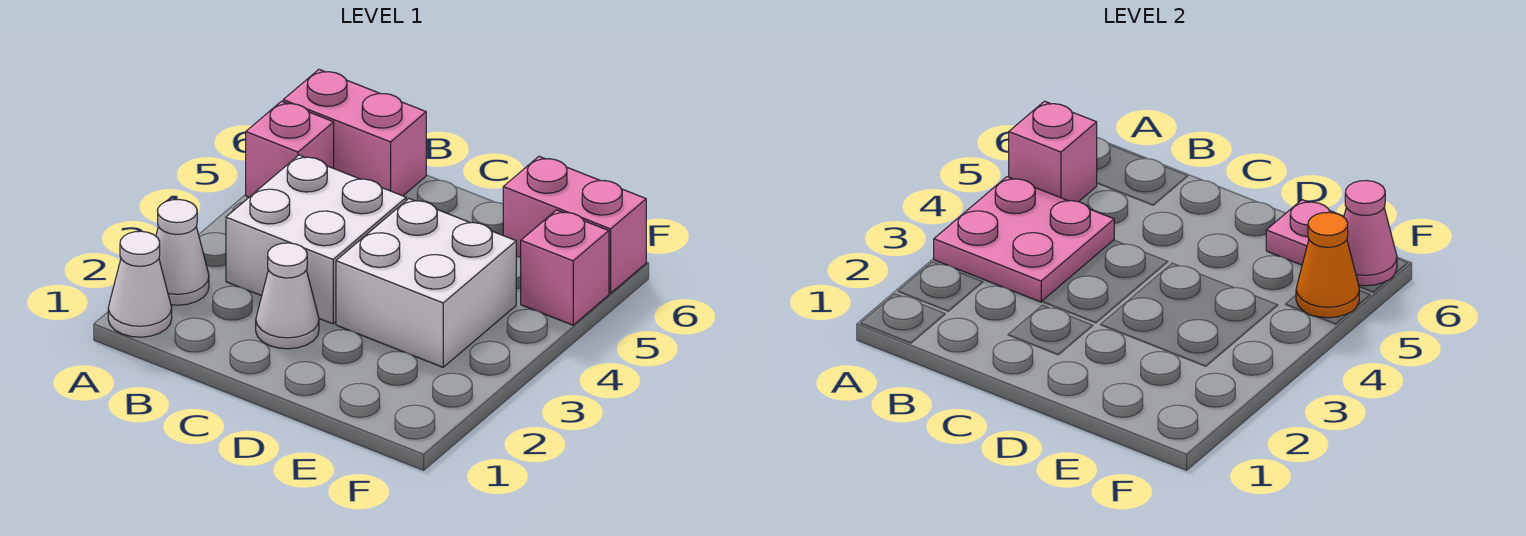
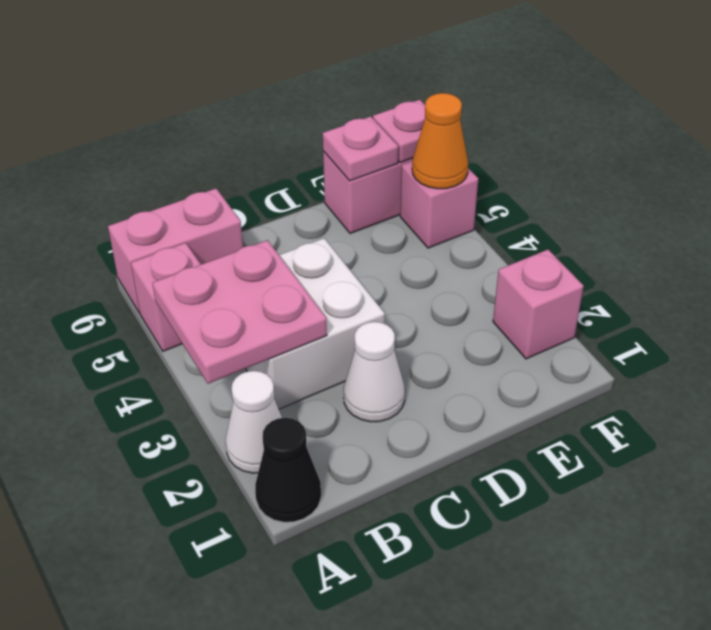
white 1x1 cone [108,231,172,337] -> black 1x1 cone [255,418,321,522]
pink 1x1 brick [1009,101,1097,202] -> pink 1x1 brick moved to [493,250,583,359]
white 2x2 brick [336,199,516,367] -> none
pink 1x1 cone [1344,181,1397,286] -> pink 1x1 plate [373,100,425,163]

